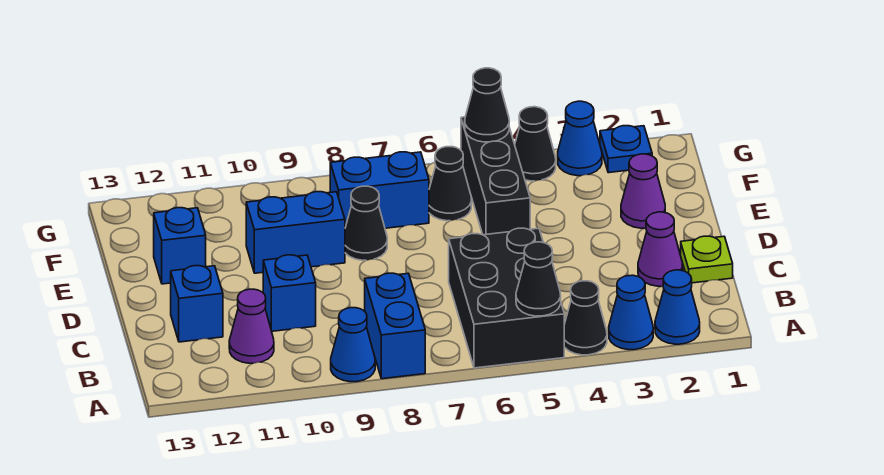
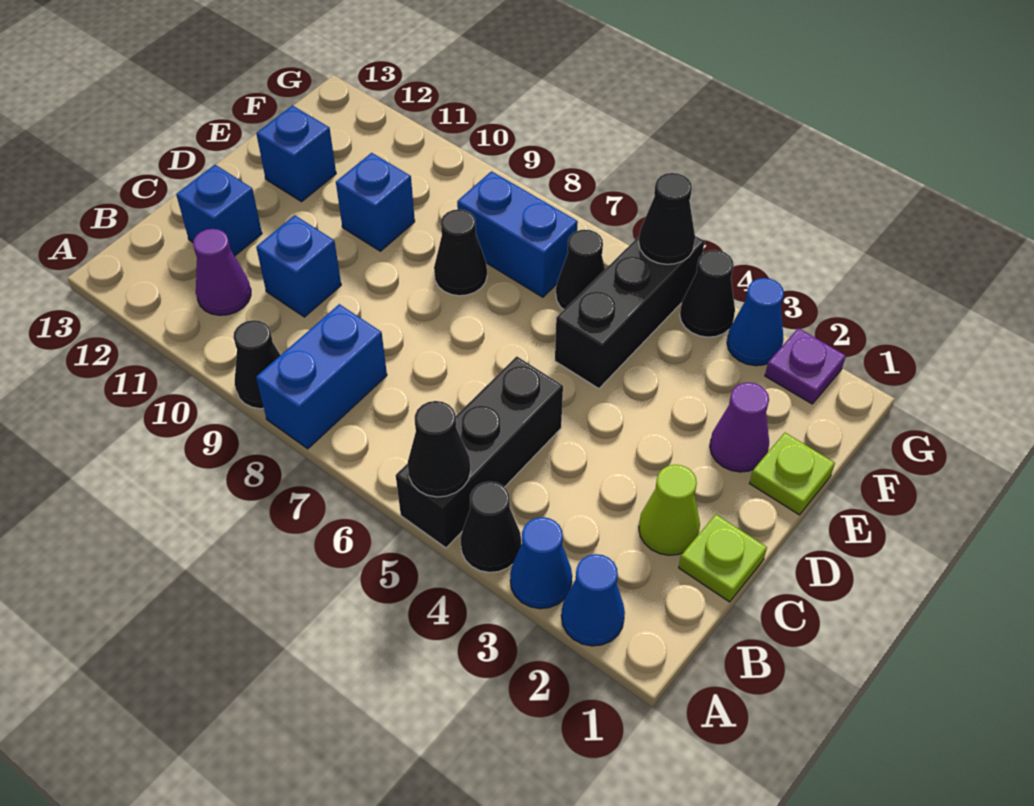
black 2x3 brick [449,228,564,368] -> black 1x3 brick [396,356,563,548]
blue 1x1 cone [331,308,375,382] -> black 1x1 cone [233,320,280,409]
purple 1x1 cone [638,212,683,286] -> lime 1x1 cone [639,465,700,555]
none -> lime 1x1 plate [750,433,835,515]
blue 1x2 brick [246,192,345,273] -> blue 1x1 brick [336,153,415,251]
blue 1x1 plate [600,126,652,173] -> purple 1x1 plate [765,328,846,404]

